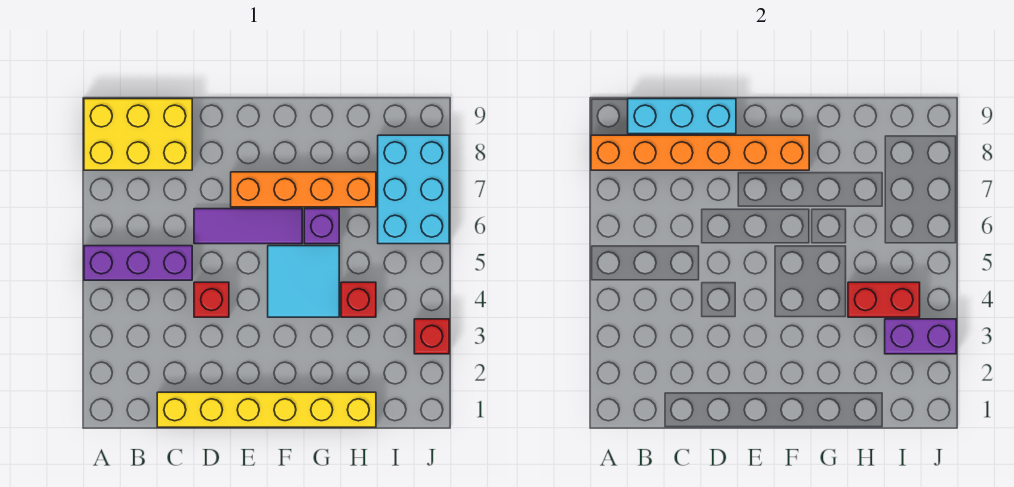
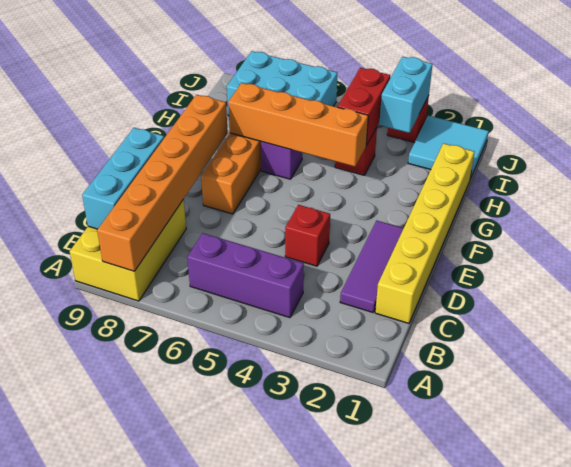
purple 1x3 brick [84,246,192,280] -> purple 1x3 brick turned to [187,233,304,318]
purple 1x3 tile [194,209,302,244] -> purple 1x3 tile moved to [340,221,404,312]
cyan 2x2 tile [268,246,339,317] -> cyan 2x2 tile moved to [408,116,489,179]
none -> orange 1x4 brick [228,83,368,167]
purple 1x2 brick [885,319,956,354] -> cyan 1x2 brick [379,57,432,133]

